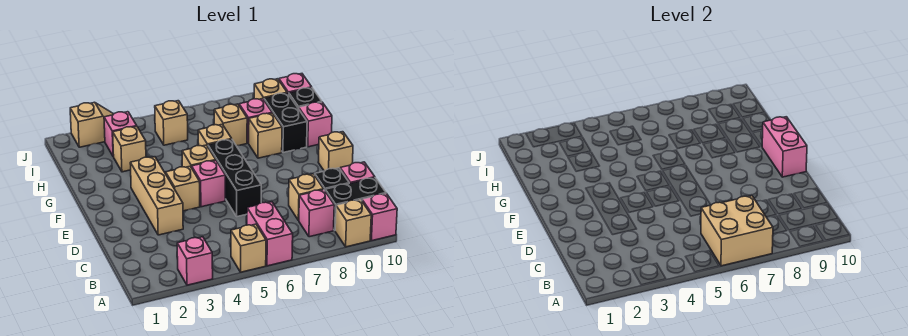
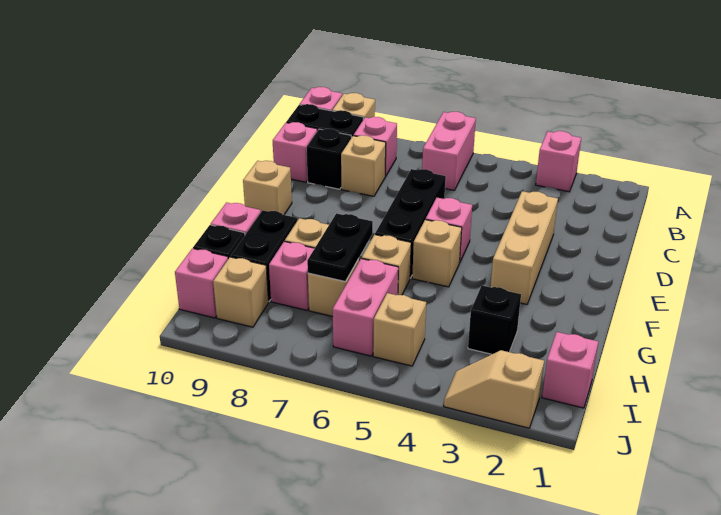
tan 1x1 brick [231,224,266,272] -> none
tan 2x2 brick [701,196,773,266] -> none
tan 1x1 brick [166,166,200,211] -> none
pink 1x2 brick [762,117,807,177] -> pink 1x2 brick moved to [332,259,398,356]
none -> black 1x2 plate [307,213,373,281]
tan 1x1 brick [113,126,146,172] -> black 1x1 brick [468,286,521,354]
pink 1x1 brick [104,112,136,157] -> pink 1x1 brick moved to [542,332,598,408]

